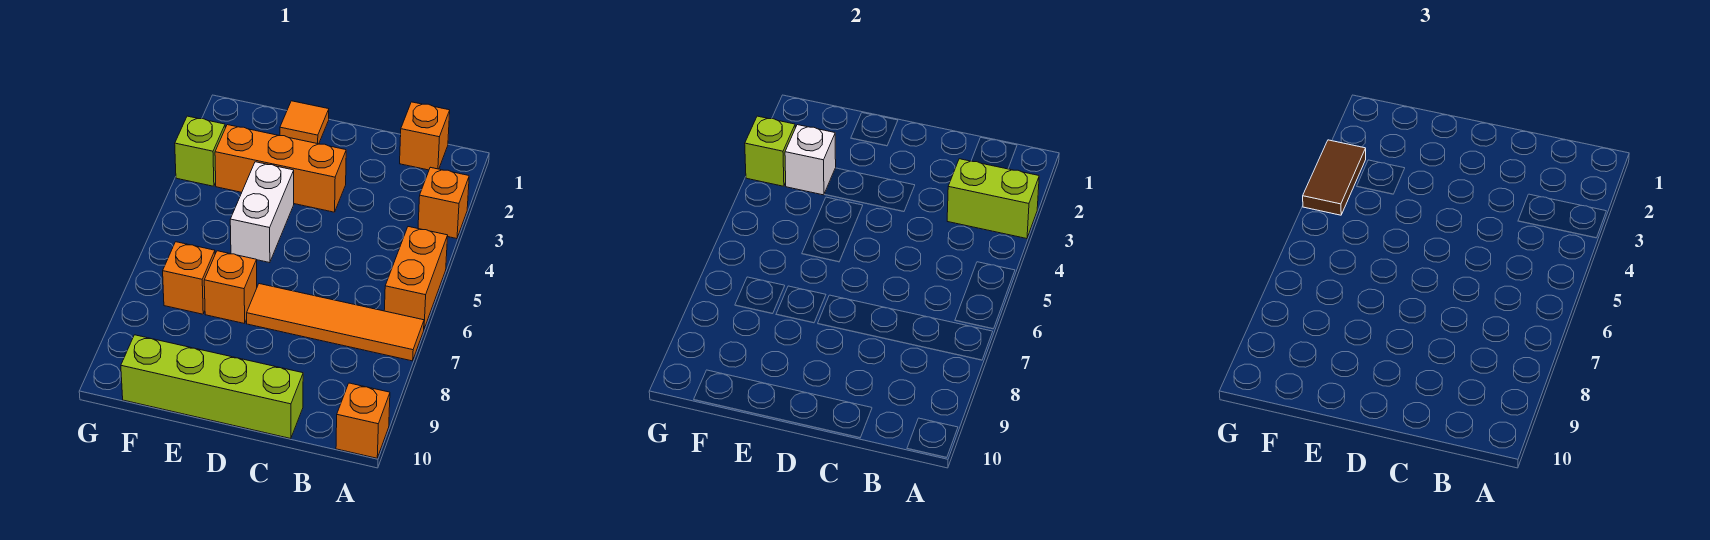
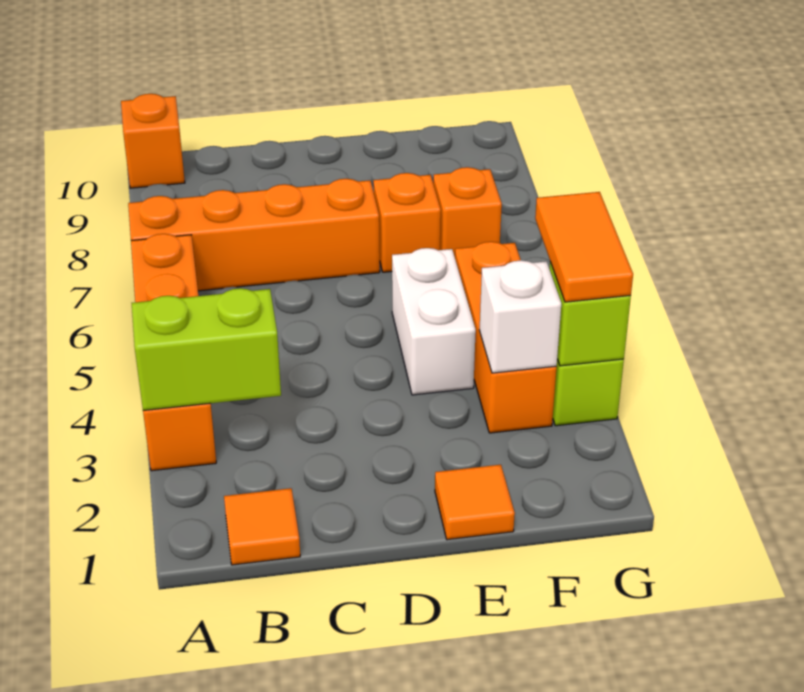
orange 1x4 tile [247,284,424,361] -> orange 1x4 brick [128,179,380,291]
orange 1x1 brick [400,102,450,170] -> orange 1x1 tile [224,488,300,565]
lime 1x4 brick [121,335,303,439] -> none
orange 1x3 brick [215,125,346,212] -> orange 1x3 brick turned to [455,242,557,433]
brown 1x2 tile [1303,140,1366,215] -> orange 1x2 tile [535,192,633,302]

